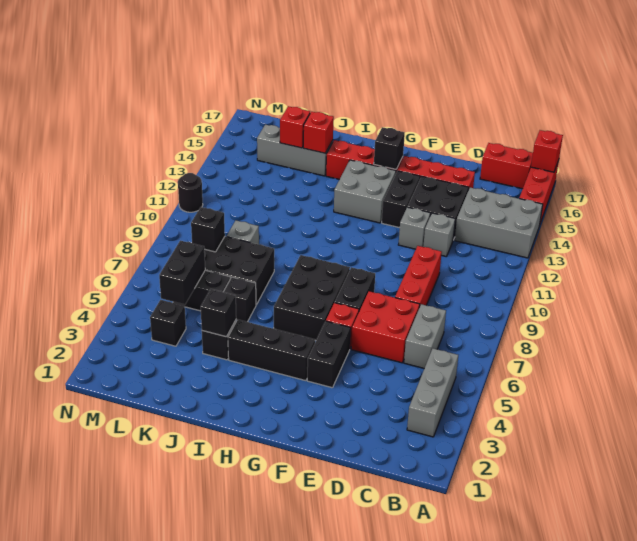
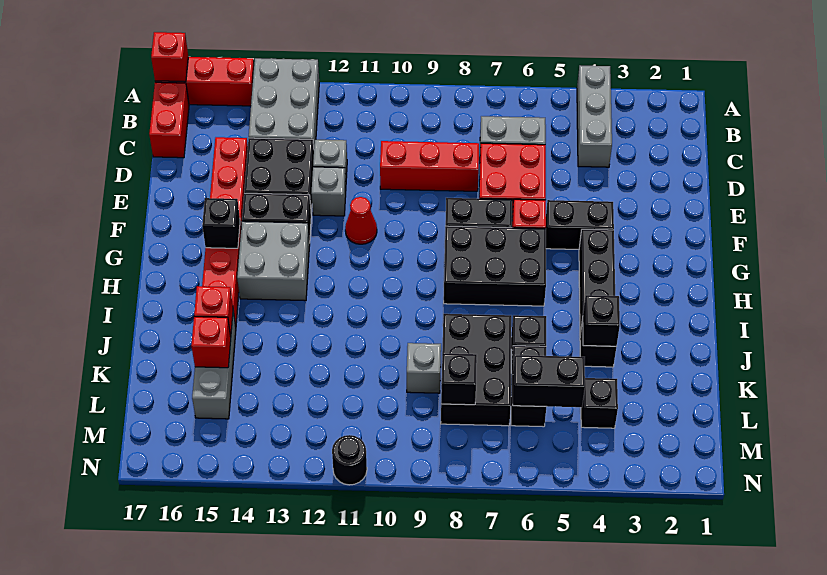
grey 1x3 brick [407,348,458,437] -> grey 1x3 brick turned to [577,65,612,167]
none -> red 1x1 cone [345,197,377,244]

